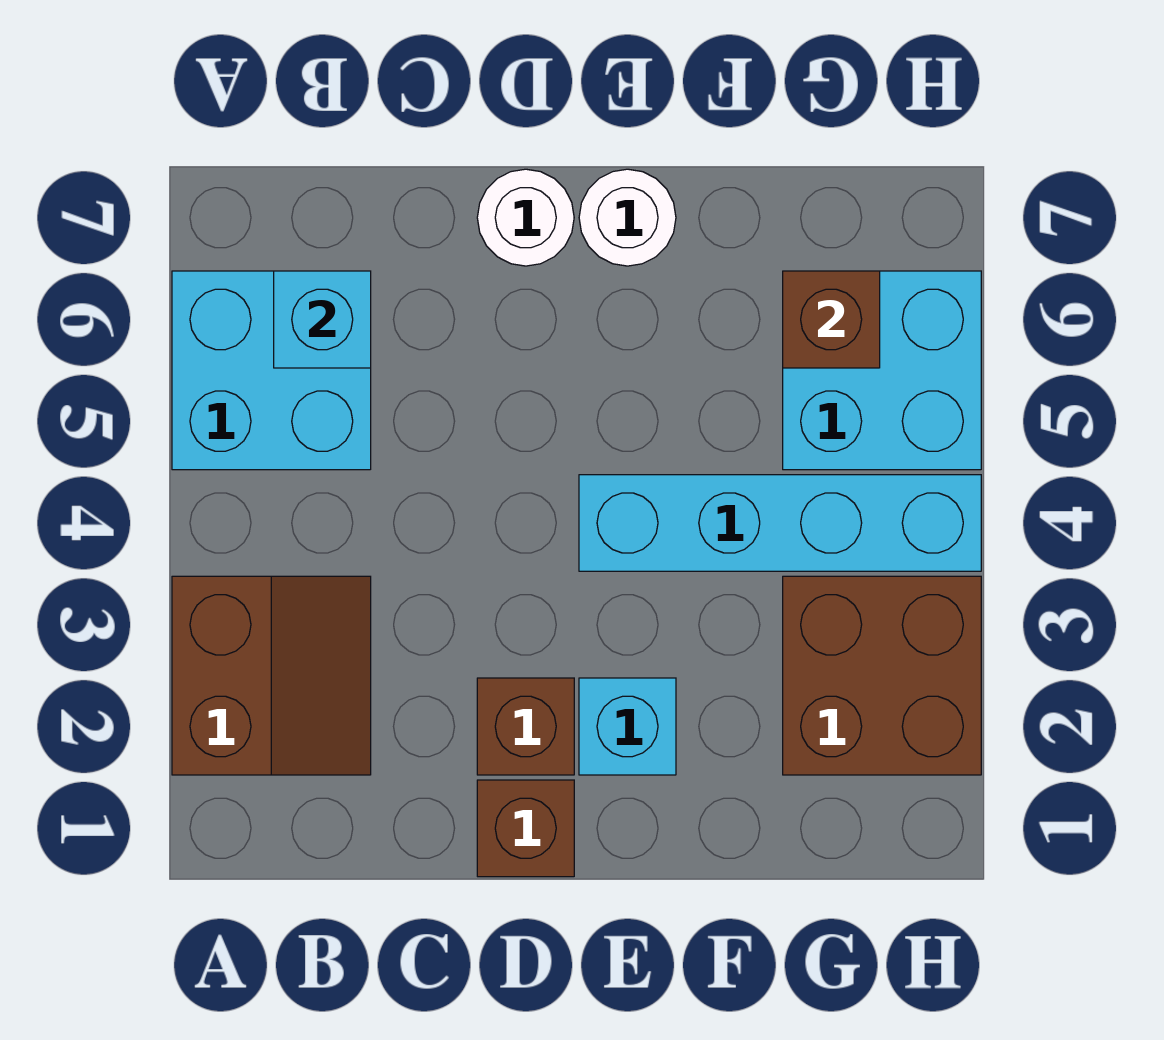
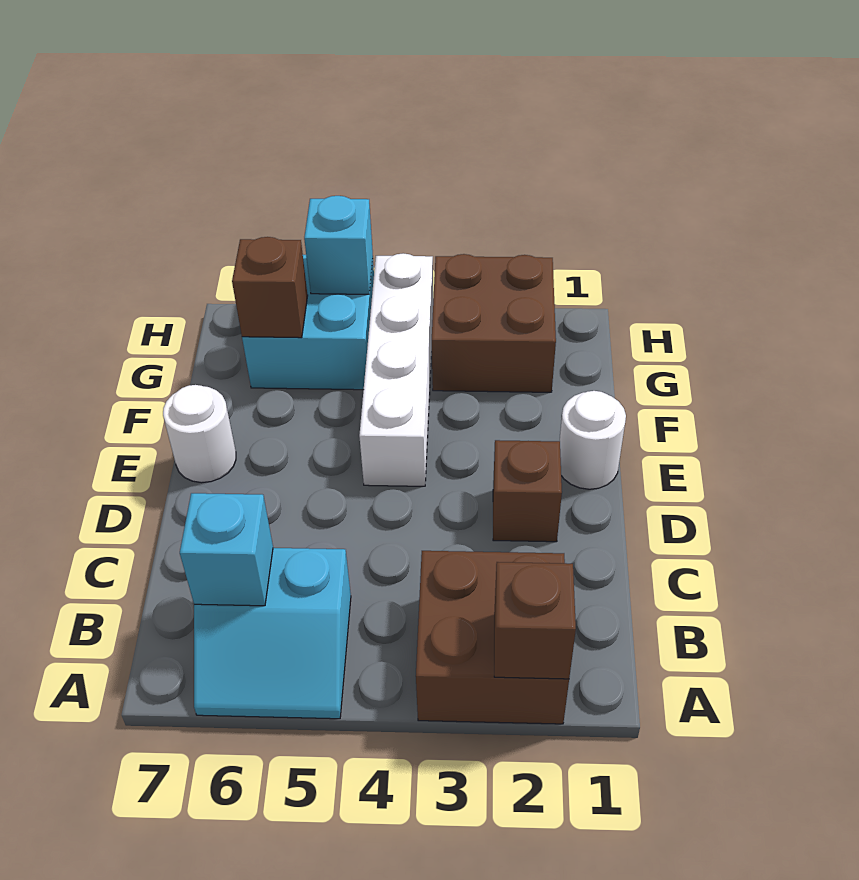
brown 2x2 slope [172,576,371,775] -> brown 2x2 brick [416,551,569,724]
cyan 2x2 brick [172,271,371,470] -> cyan 2x2 slope [194,548,351,719]
brown 1x1 brick [477,780,574,877] -> brown 1x1 brick moved to [494,562,576,679]
white 1x1 round brick [477,169,574,266] -> white 1x1 round brick moved to [560,391,626,489]
cyan 1x1 brick [579,678,676,775] -> cyan 1x1 brick moved to [304,196,373,294]
cyan 1x4 brick [579,475,981,571] -> white 1x4 brick [359,253,433,486]

